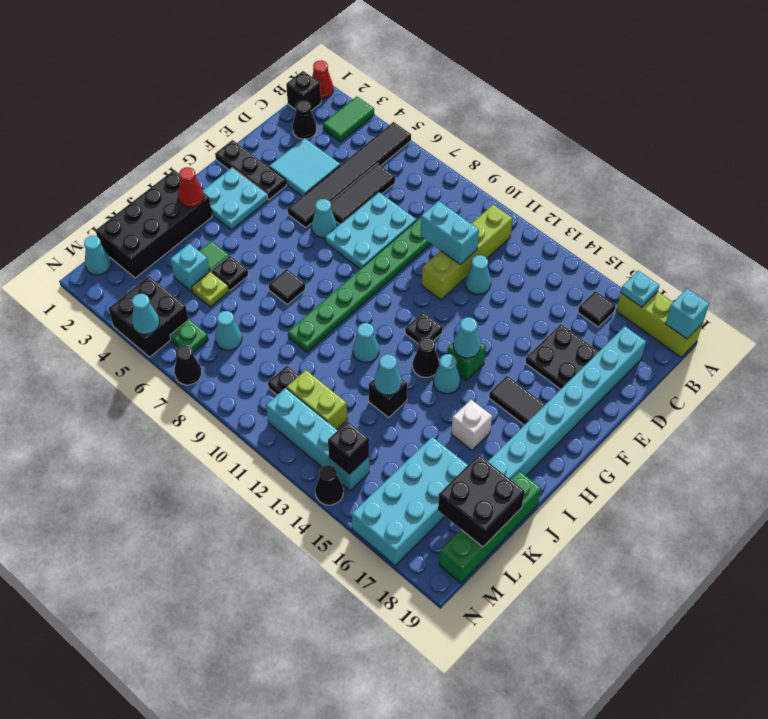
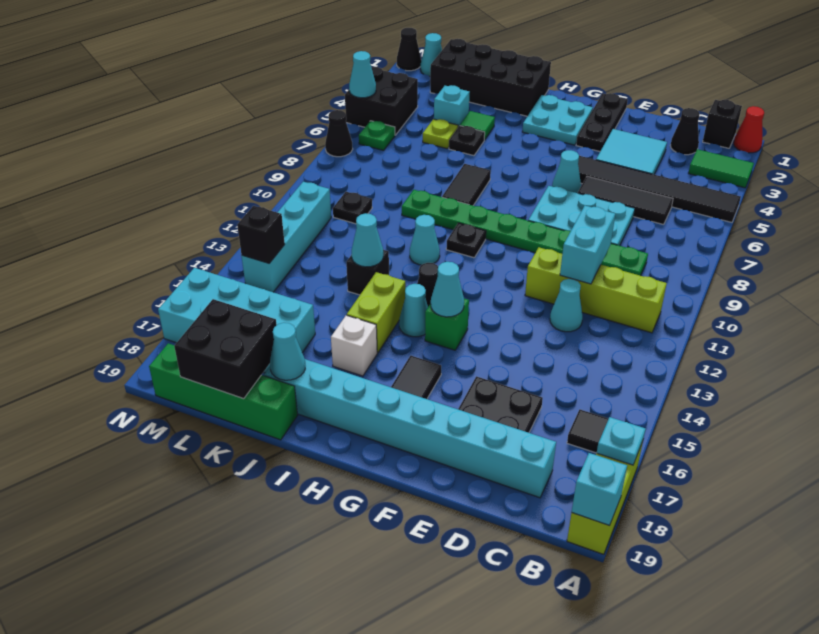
black 1x1 plate [405,312,443,343] -> black 1x1 plate moved to [446,223,486,258]
red 1x1 cone [178,167,204,207] -> none
black 1x1 tile [269,269,305,304] -> black 1x2 tile [442,164,491,206]
cyan 1x1 cone [215,311,242,350] -> cyan 1x1 cone moved to [270,323,305,380]
lime 1x2 brick [287,370,347,429] -> lime 1x2 brick moved to [347,272,406,353]
black 1x1 cone [315,465,343,505] -> black 1x1 cone moved to [397,28,421,71]

